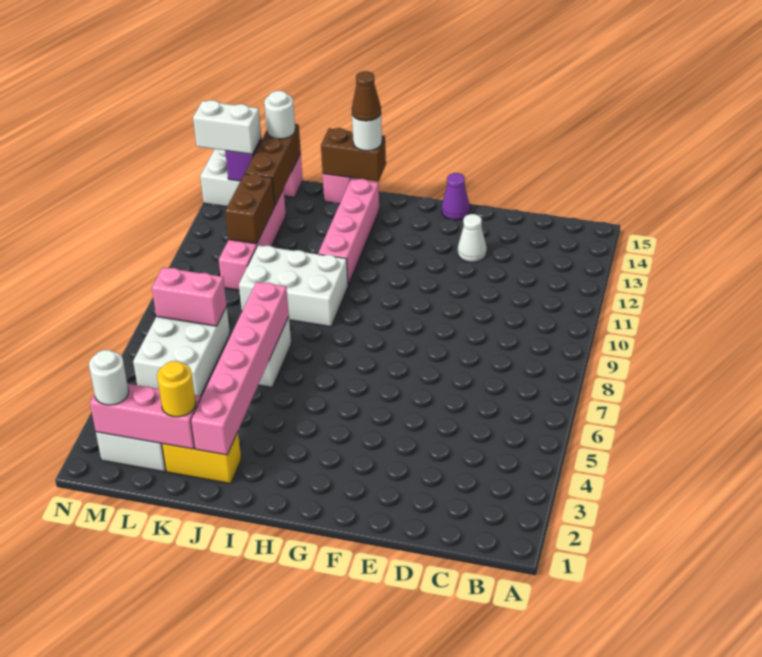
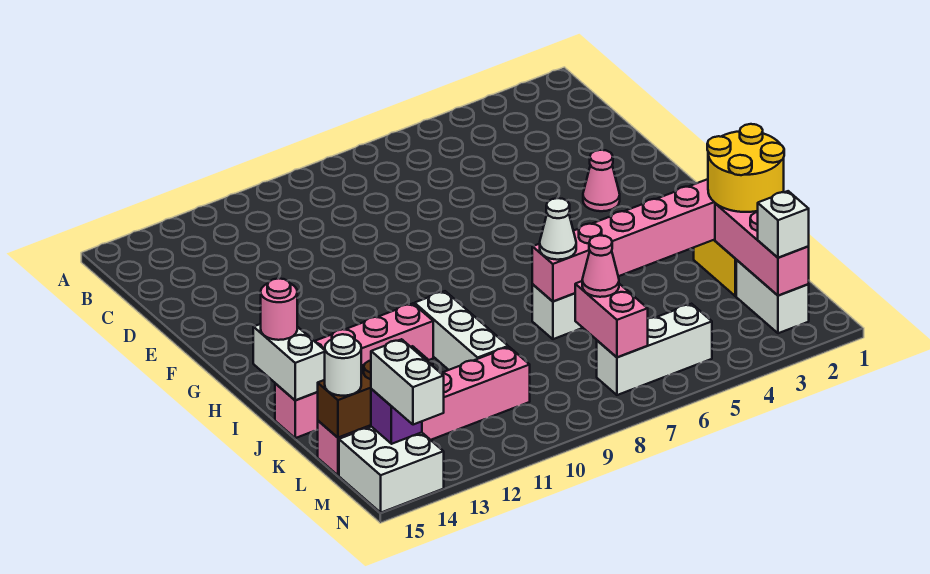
white 1x1 cone [458,214,487,262] -> white 1x1 cone moved to [540,198,576,260]
none -> pink 1x1 cone [583,150,620,211]
purple 1x1 cone [442,173,470,220] -> none
white 2x3 brick [239,245,348,327] -> white 1x3 brick [415,291,508,370]
brown 1x2 brick [321,128,386,181] -> white 1x2 brick [253,324,325,400]
white 1x1 round brick [352,114,382,151] -> pink 1x1 round brick [261,278,297,340]
brown 1x1 cone [352,71,381,121] -> none
yellow 1x1 round brick [157,361,196,417] -> yellow 2x2 round brick [707,124,784,212]
white 2x3 brick [133,307,230,396] -> white 1x3 brick [597,304,712,395]
none -> pink 1x1 cone [582,235,619,297]
brown 1x2 brick [225,174,275,244] -> none
white 1x1 round brick [89,350,129,405] -> white 1x1 brick [758,191,809,258]

